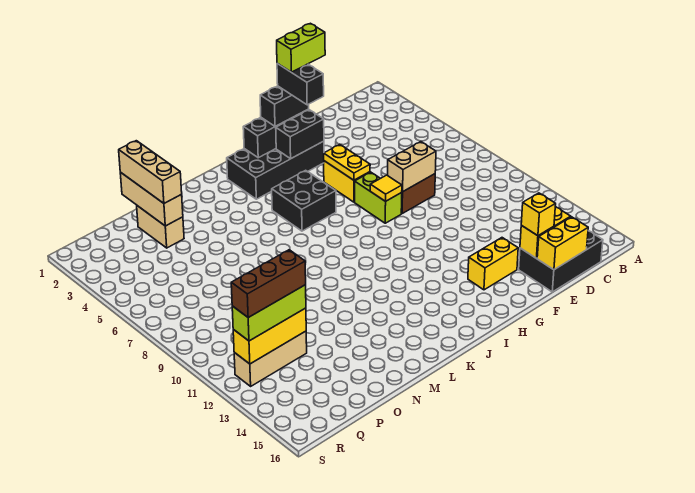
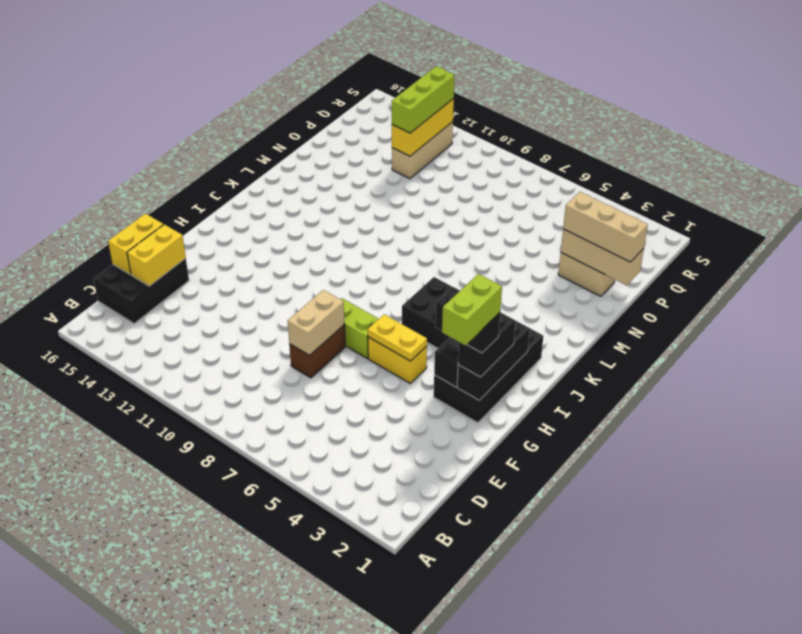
yellow 1x1 brick [521,193,556,236] -> none
yellow 1x2 brick [468,238,518,290] -> none
yellow 1x1 tile [370,175,402,201] -> none
brown 1x3 brick [231,250,306,317] -> none

